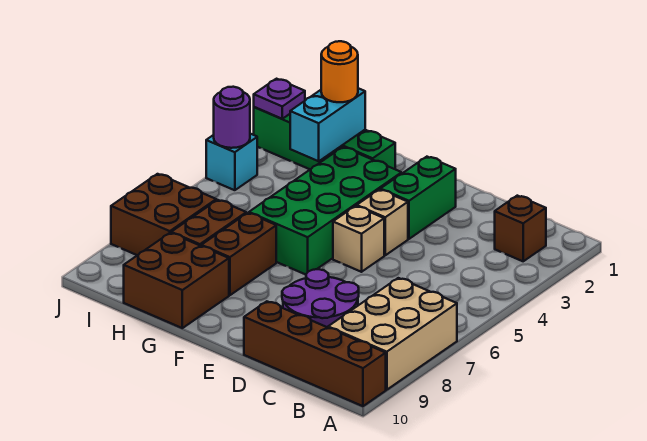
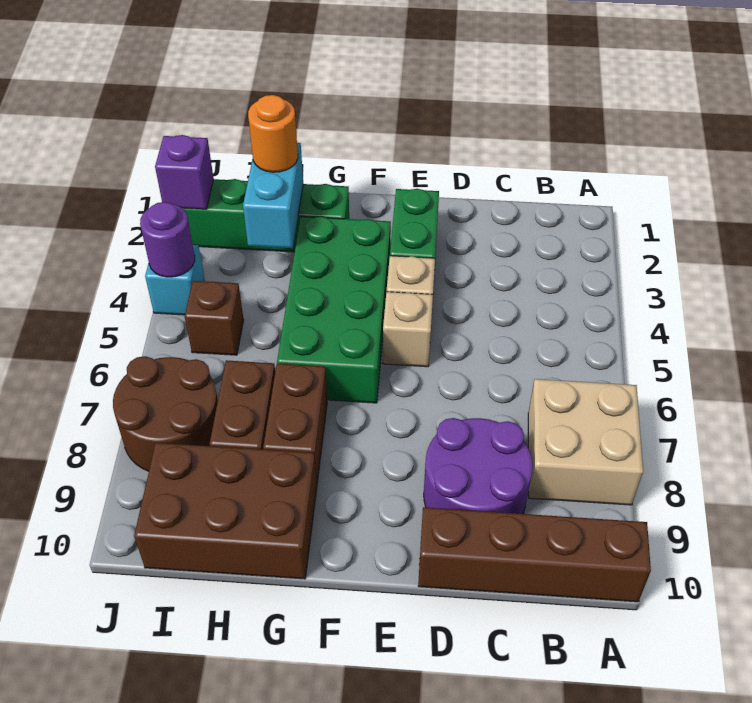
tan 2x3 brick [328,278,457,390] -> tan 2x2 brick [528,379,643,505]
brown 1x1 brick [495,196,546,261] -> brown 1x1 brick moved to [185,281,244,355]
brown 2x2 brick [124,233,229,328] -> brown 2x3 brick [134,443,317,579]
brown 2x2 brick [111,174,216,255] -> brown 2x2 round brick [113,356,218,471]
purple 1x1 plate [254,79,305,119] -> purple 1x1 brick [155,135,214,209]

